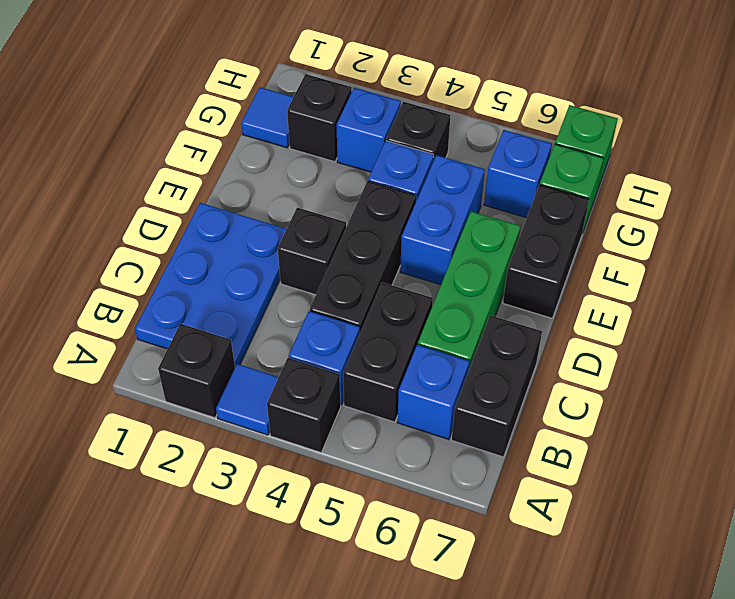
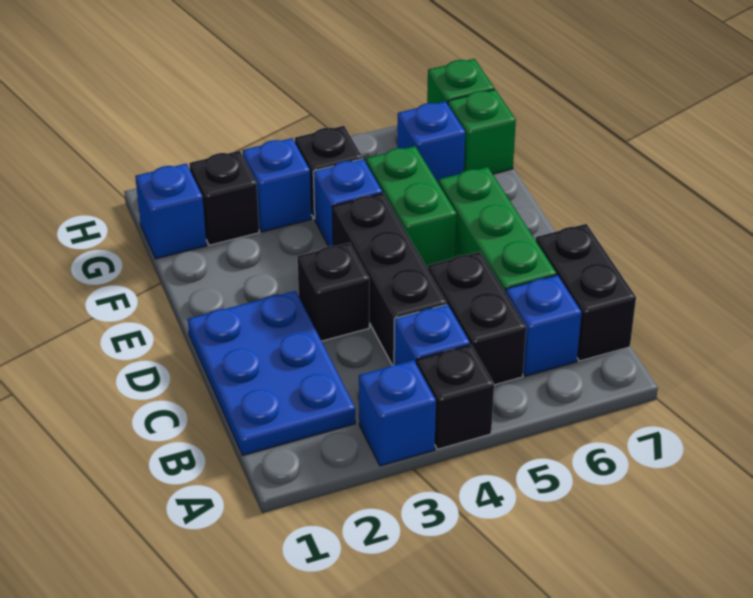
black 1x1 brick [158,324,235,418] -> none
blue 1x1 tile [216,364,279,435] -> blue 1x1 brick [359,360,436,466]
blue 1x2 brick [400,155,485,285] -> green 1x2 brick [366,146,457,269]
black 1x2 brick [503,185,589,318] -> none
blue 1x1 tile [241,87,293,148] -> blue 1x1 brick [135,164,206,259]

